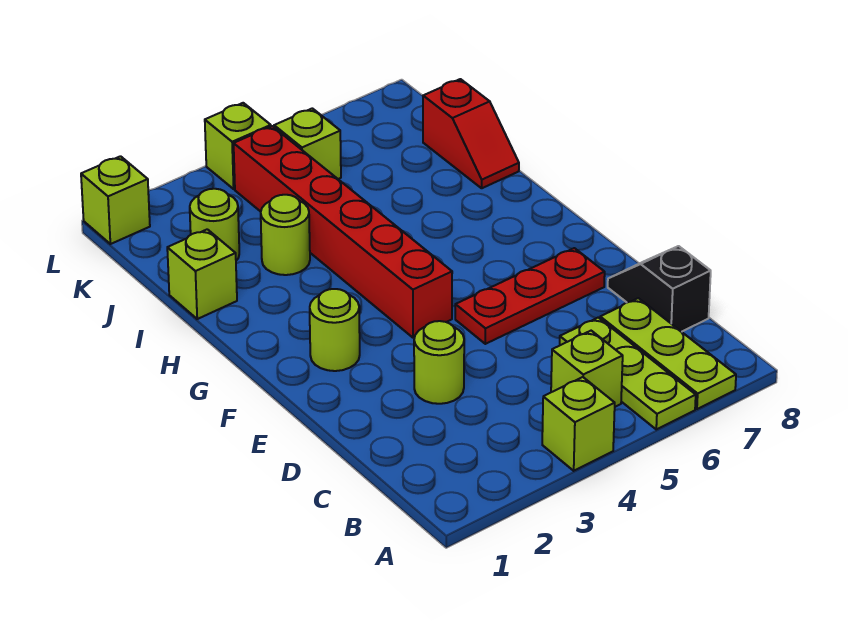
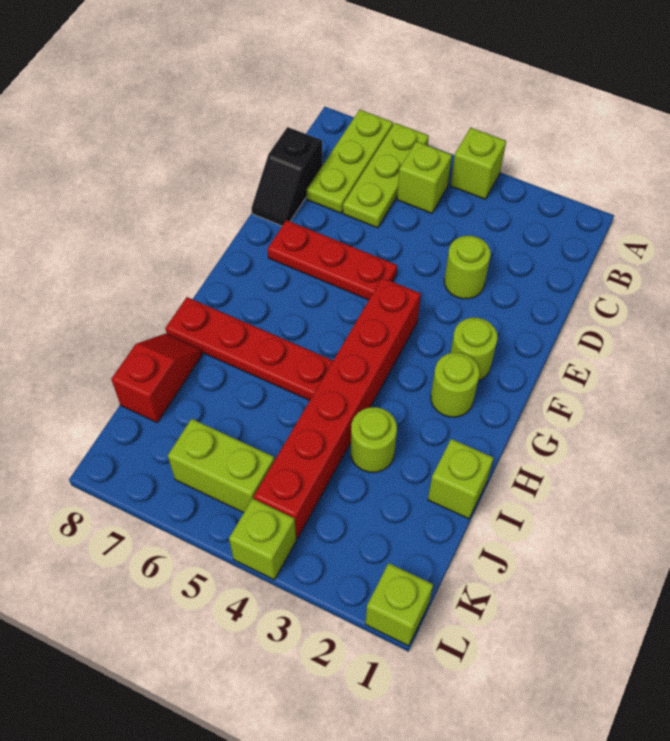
none -> red 1x4 plate [165,297,333,400]
lime 1x1 round brick [190,189,239,261] -> lime 1x1 round brick moved to [431,353,480,417]
lime 1x1 brick [274,108,341,179] -> lime 1x2 brick [168,419,275,513]

